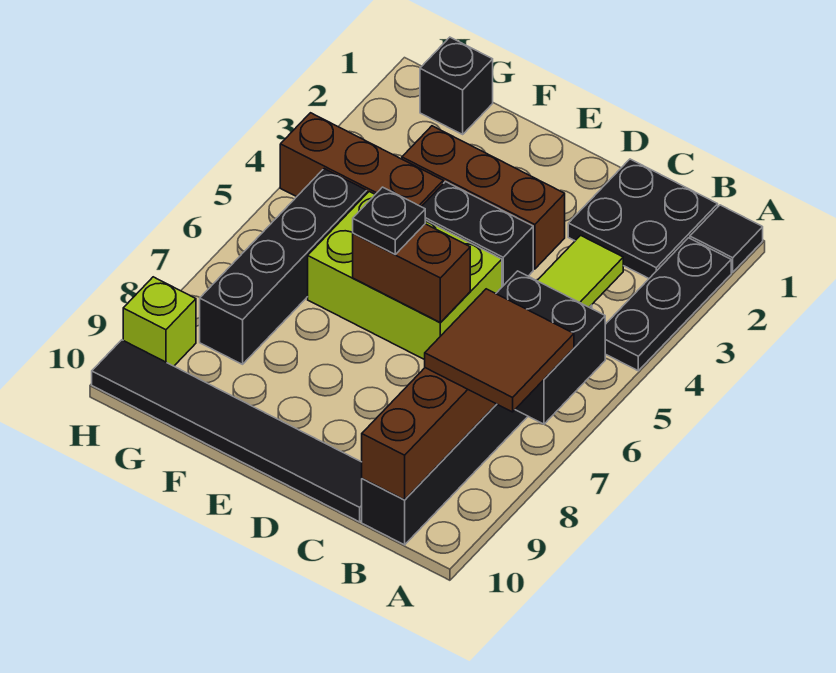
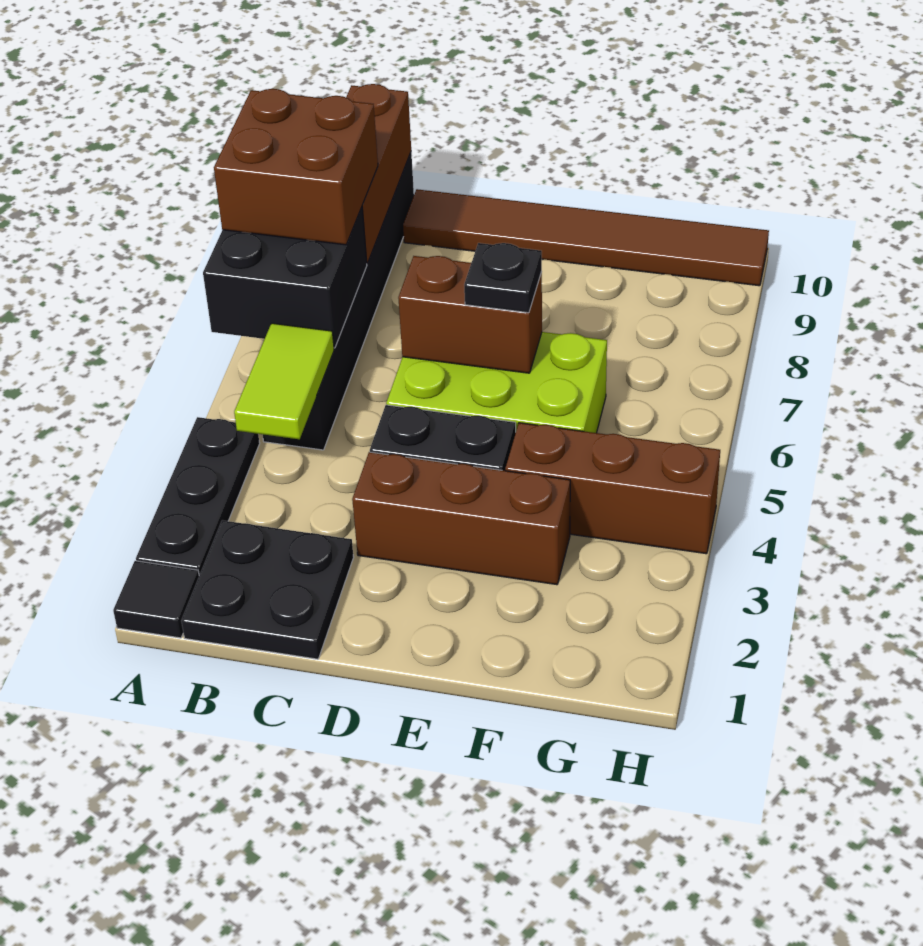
brown 2x2 tile [425,289,574,412] -> brown 2x2 brick [214,89,378,245]
black 1x6 tile [92,340,362,522] -> brown 1x6 tile [403,189,769,286]
black 1x1 brick [420,37,493,134] -> none
black 1x4 brick [200,169,367,364] -> none
lime 1x1 brick [123,277,196,366] -> none

